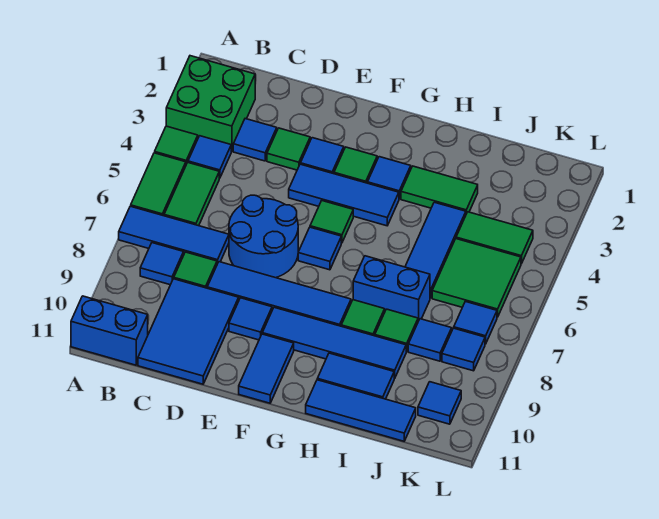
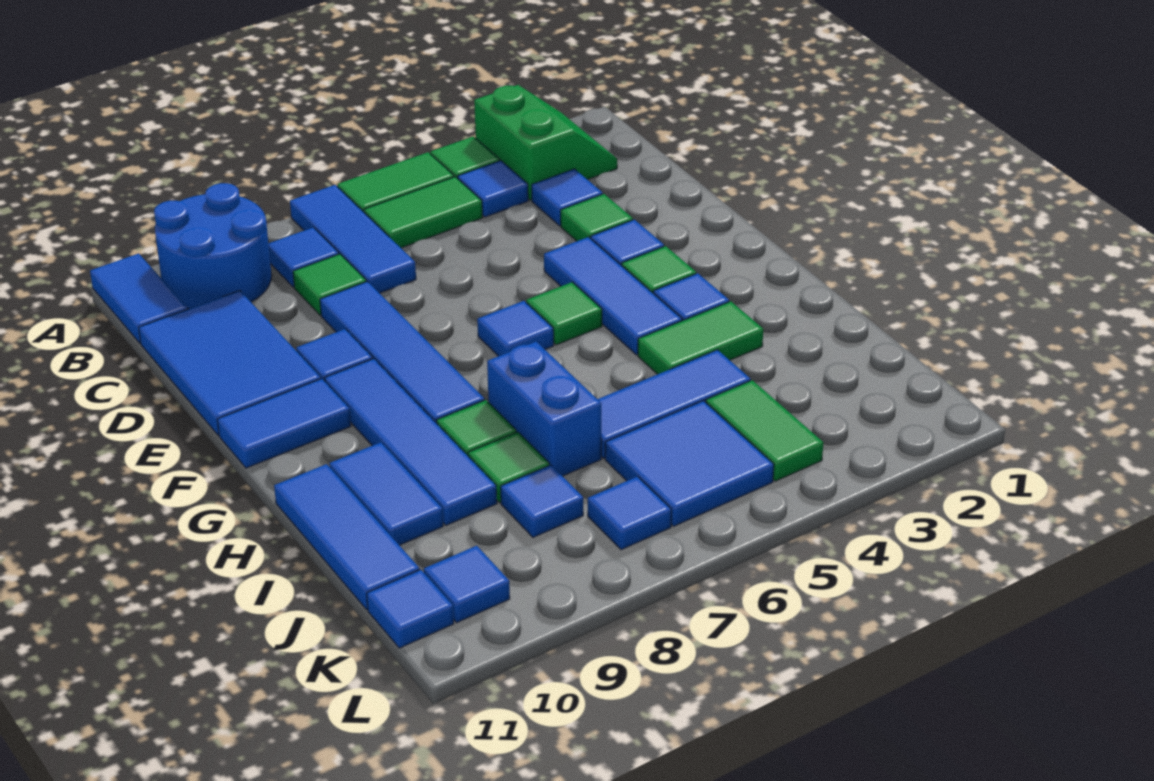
green 2x2 brick [166,56,255,152] -> green 2x2 slope [474,85,617,200]
blue 1x2 brick [71,296,148,365] -> blue 1x2 tile [90,253,187,343]
blue 2x3 tile [138,279,239,384] -> blue 2x3 tile turned to [139,291,321,436]
blue 2x2 round brick [229,195,298,278] -> blue 2x2 round brick moved to [154,183,272,309]
green 1x2 tile [401,166,478,214] -> green 1x2 tile turned to [638,301,763,374]
green 2x2 tile [432,239,521,317] -> blue 2x2 tile [605,401,774,526]
blue 1x1 tile [442,328,485,371] -> blue 1x1 tile moved to [367,570,454,648]

